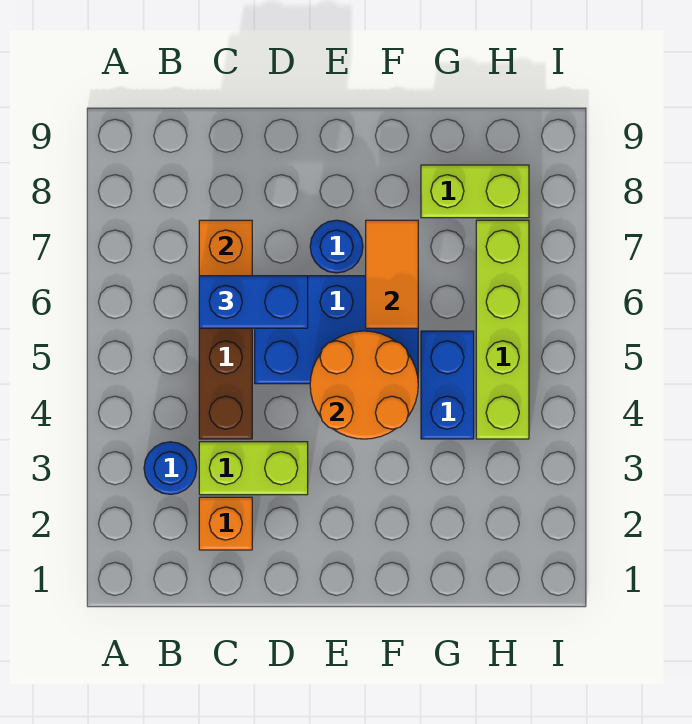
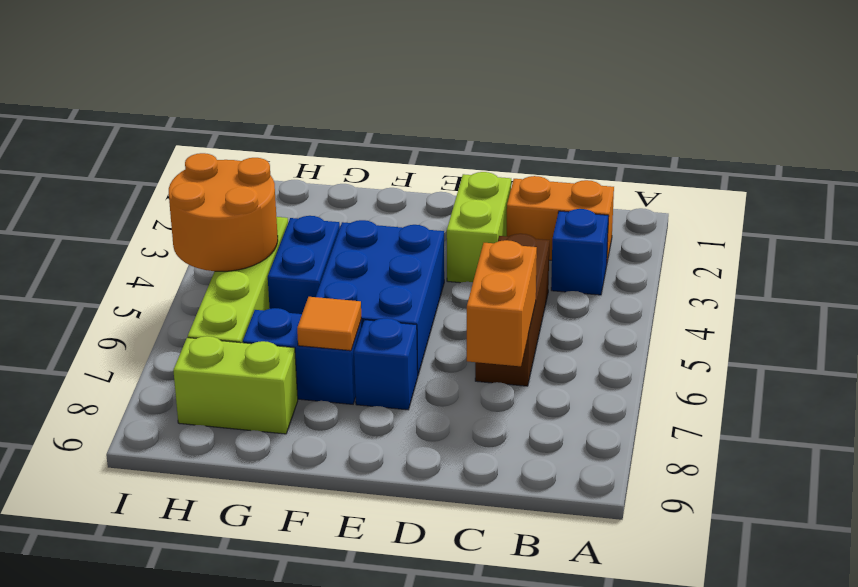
blue 1x1 round brick [144,442,197,494] -> blue 1x1 brick [551,209,609,295]
orange 1x1 brick [199,497,252,550] -> orange 1x2 brick [507,176,614,261]
lime 1x2 brick [199,442,308,495] -> lime 1x2 brick turned to [447,172,511,283]
blue 1x2 brick [199,276,308,328] -> blue 1x2 brick moved to [243,308,362,404]
blue 2x3 brick [255,276,418,384] -> blue 2x3 brick turned to [316,220,444,374]
orange 2x2 round brick [310,331,418,439] -> orange 2x2 round brick moved to [169,153,278,271]
blue 1x1 round brick [310,220,363,273] -> blue 1x1 brick [354,318,418,410]
orange 1x2 tile [366,220,418,328] -> orange 1x1 tile [297,297,361,351]

